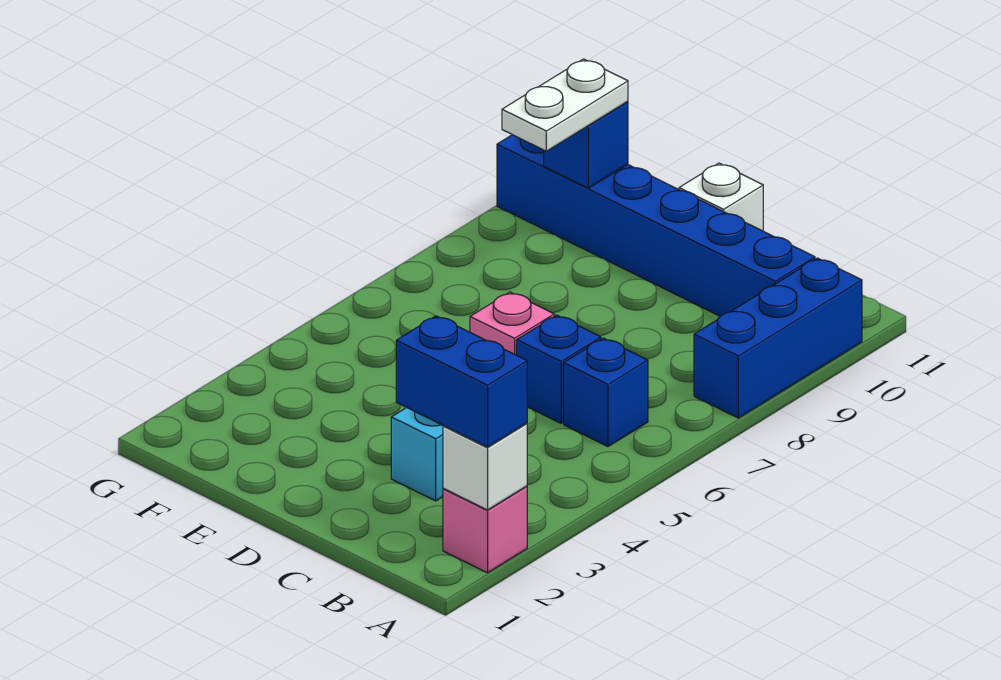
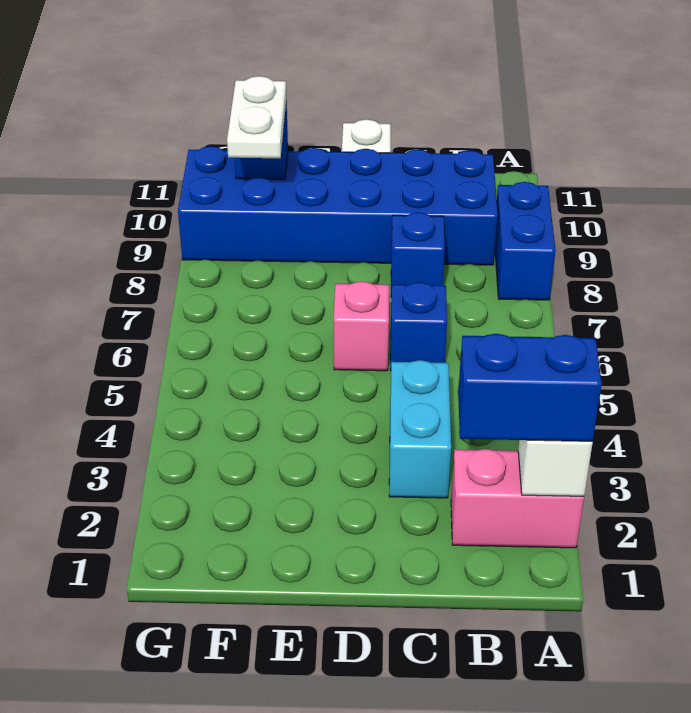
pink 1x1 brick [443,486,527,573] -> pink 1x2 brick [451,449,584,548]
blue 1x3 brick [694,258,862,418] -> blue 1x2 brick [495,182,556,300]
blue 1x1 brick [564,338,648,446] -> blue 1x1 brick moved to [391,212,445,297]
blue 1x6 brick [497,135,815,316] -> blue 2x6 brick [178,146,498,265]

